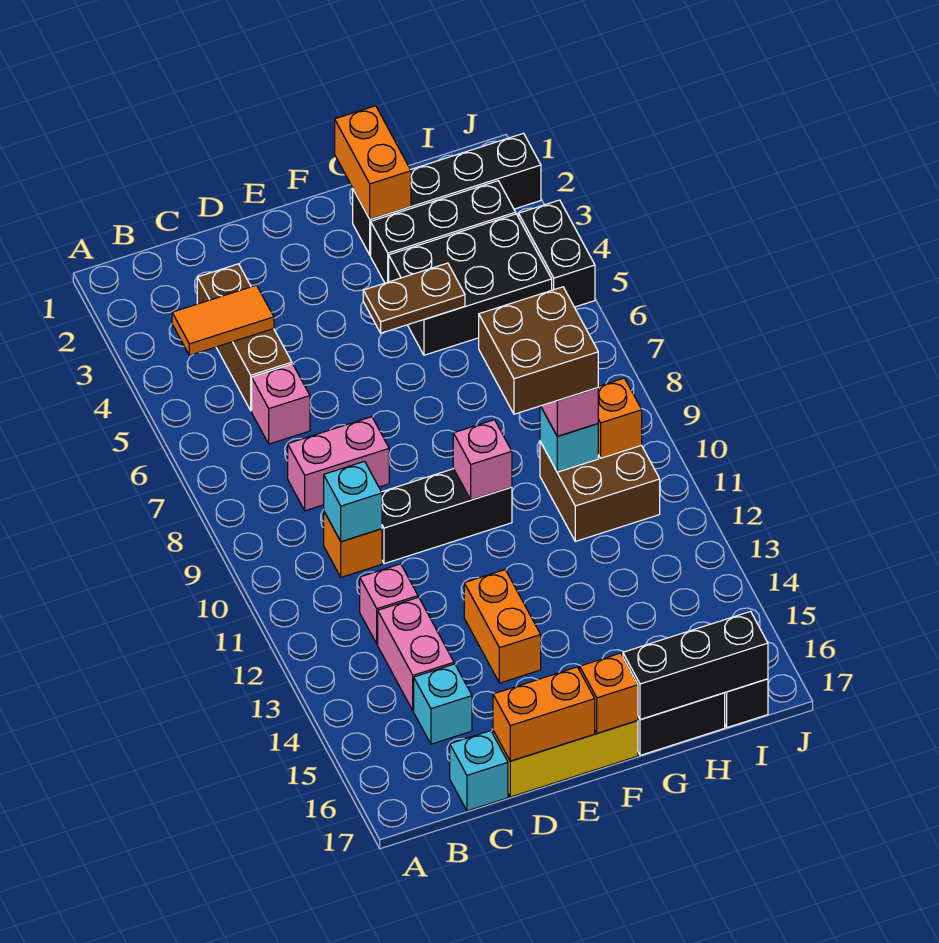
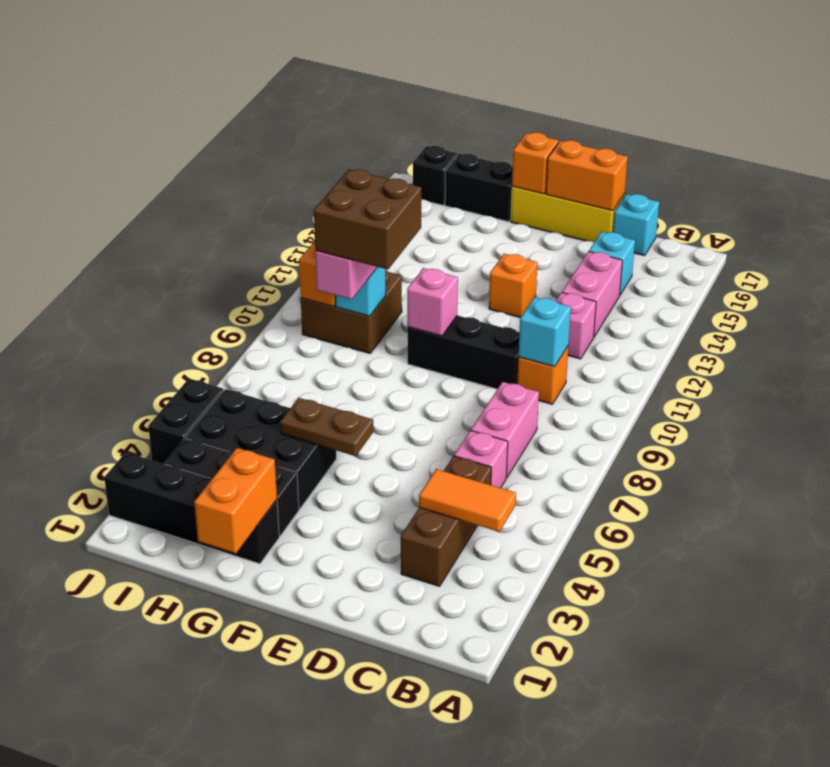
pink 1x2 brick [288,417,389,511] -> pink 1x2 brick turned to [471,382,539,478]
orange 1x2 brick [464,570,541,683] -> orange 1x1 brick [489,254,537,318]
black 1x3 brick [623,612,768,719] -> none

